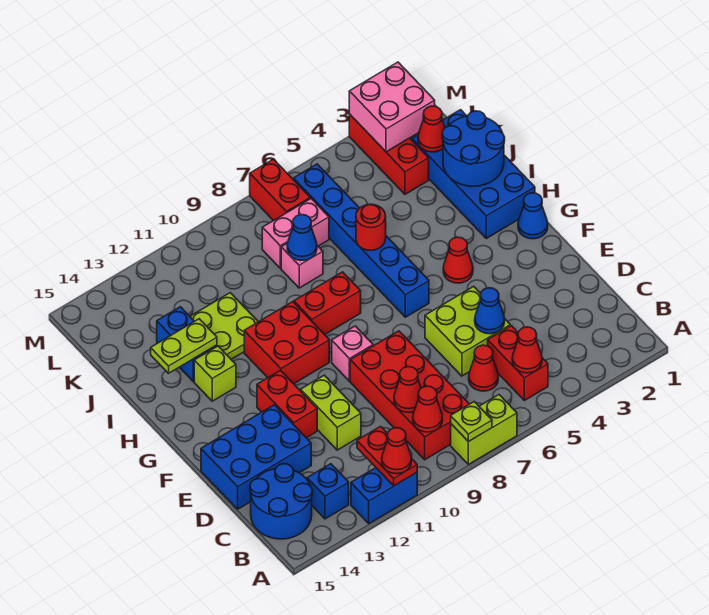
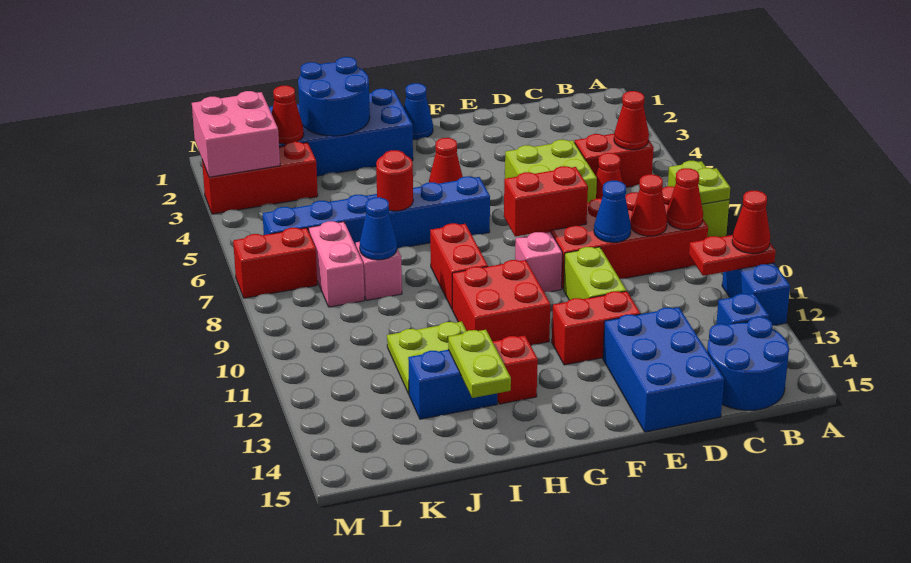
blue 1x1 cone [475,288,505,334] -> blue 1x1 cone moved to [594,181,631,243]
lime 1x2 brick [301,375,361,450] -> lime 1x2 brick turned to [564,247,626,300]
none -> red 1x2 brick [504,166,588,237]
lime 1x1 brick [194,346,236,401] -> red 1x1 brick [492,336,538,404]

